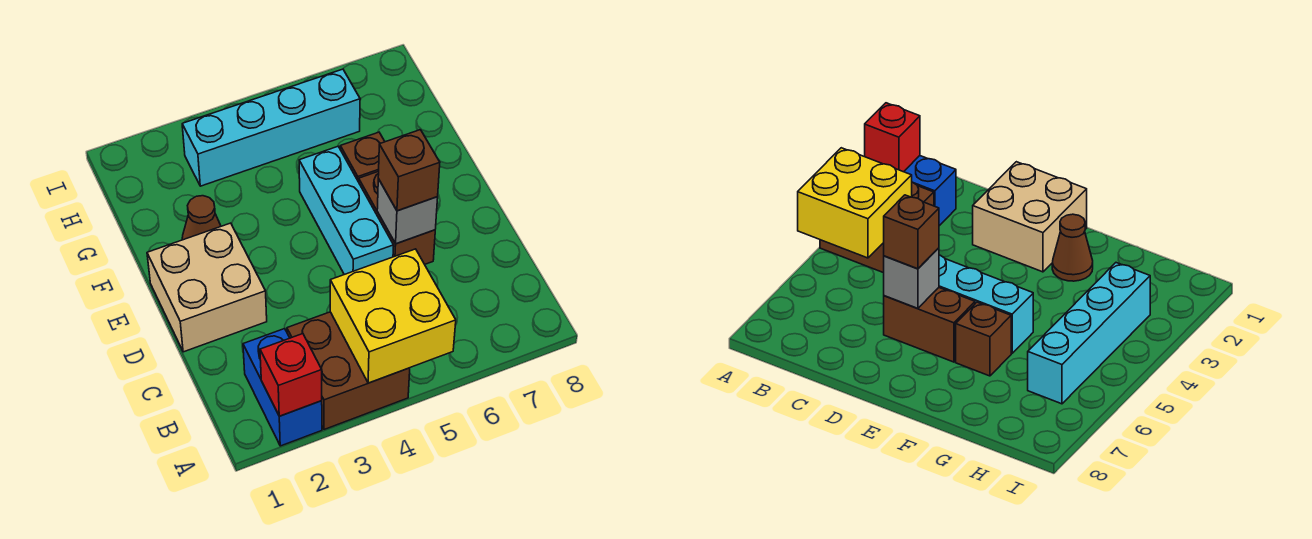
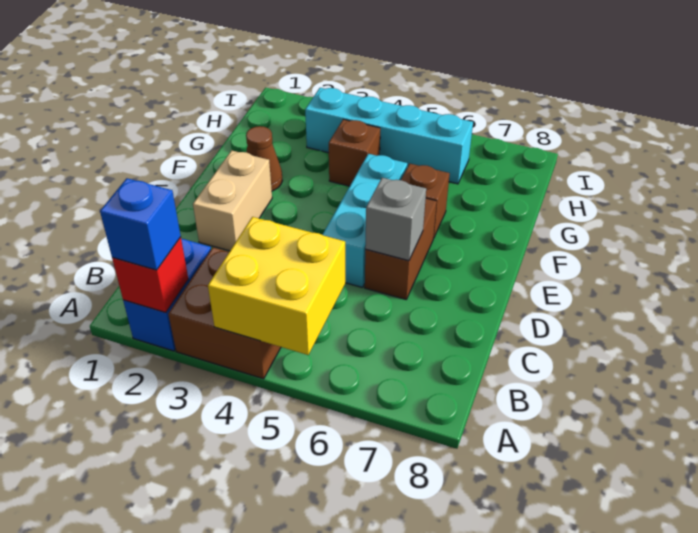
none -> blue 1x1 brick [100,178,181,270]
tan 2x2 brick [147,223,267,352] -> tan 1x2 brick [193,150,272,251]
brown 1x1 brick [378,130,440,211] -> brown 1x1 brick moved to [329,119,380,186]

